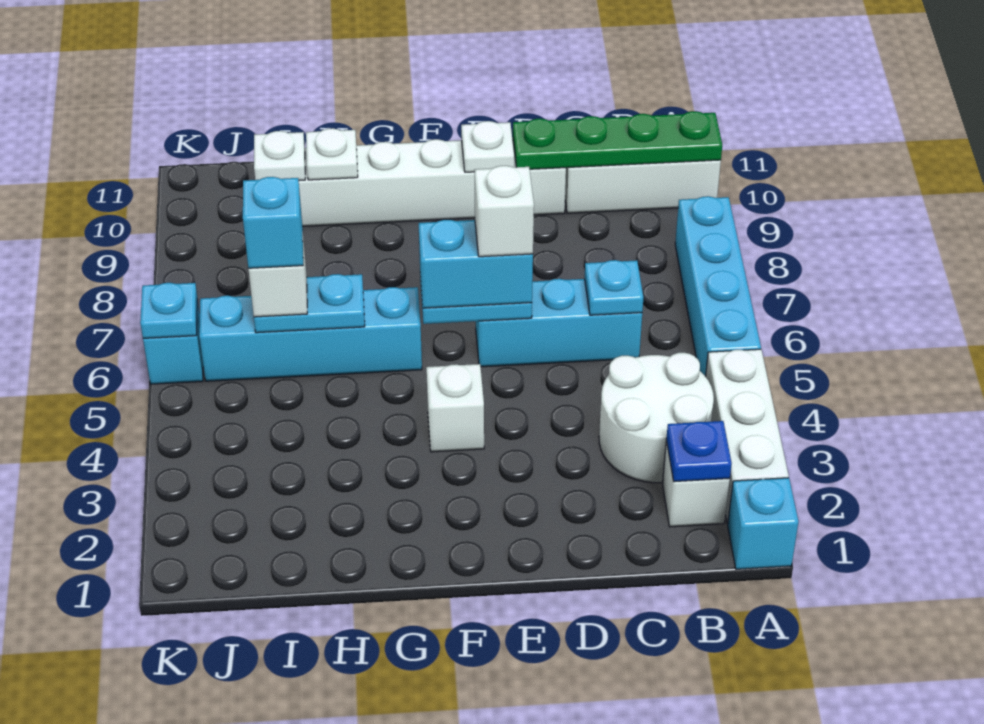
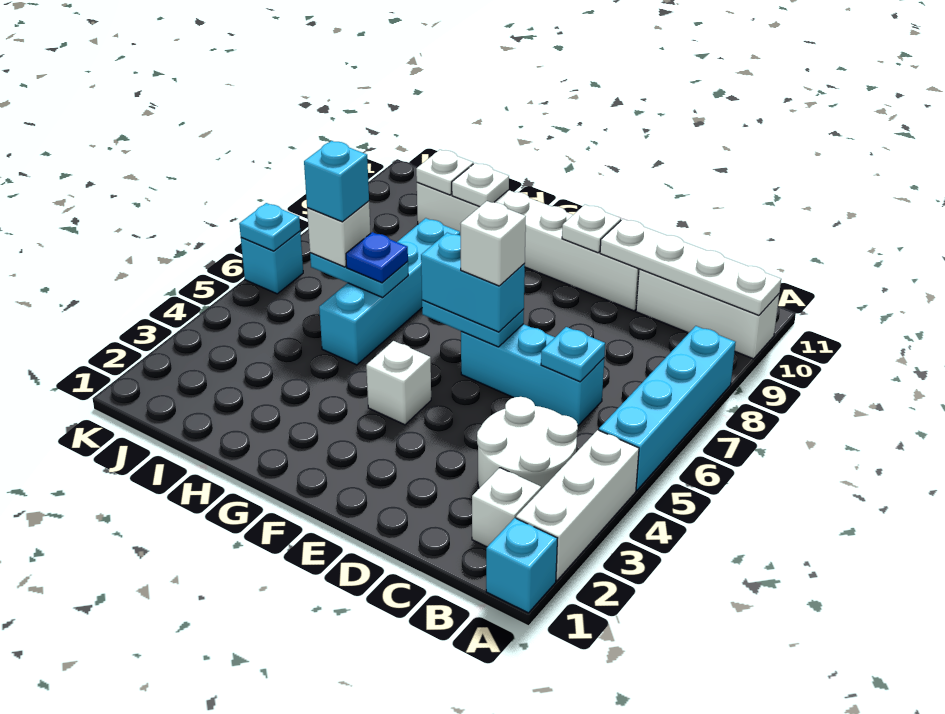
green 1x4 plate [513,111,722,169] -> white 1x4 plate [600,219,781,315]
blue 1x1 plate [666,421,732,482] -> blue 1x1 plate moved to [346,232,408,283]
cyan 1x4 brick [199,287,422,381] -> cyan 1x4 brick turned to [319,218,460,365]

